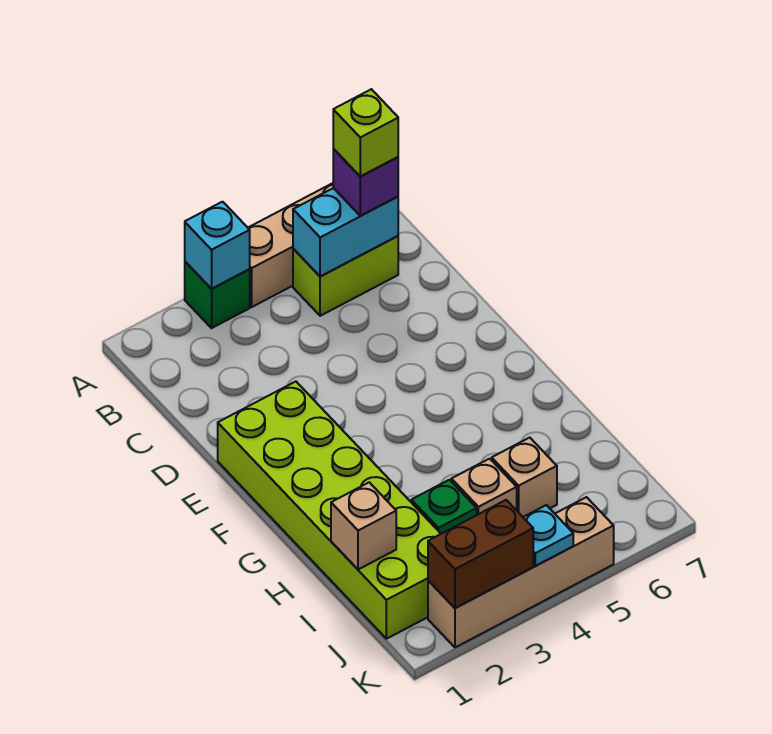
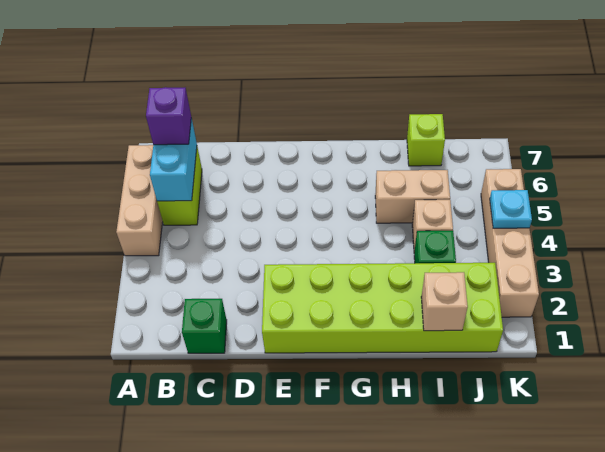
green 1x1 brick [185,262,250,328] -> green 1x1 brick moved to [182,299,227,353]
cyan 1x1 brick [185,202,250,289] -> none
lime 1x1 brick [333,89,398,177] -> lime 1x1 brick moved to [407,114,445,166]
tan 1x1 brick [492,438,557,517] -> tan 1x2 brick [375,170,450,223]
brown 1x2 brick [428,500,533,608] -> none

